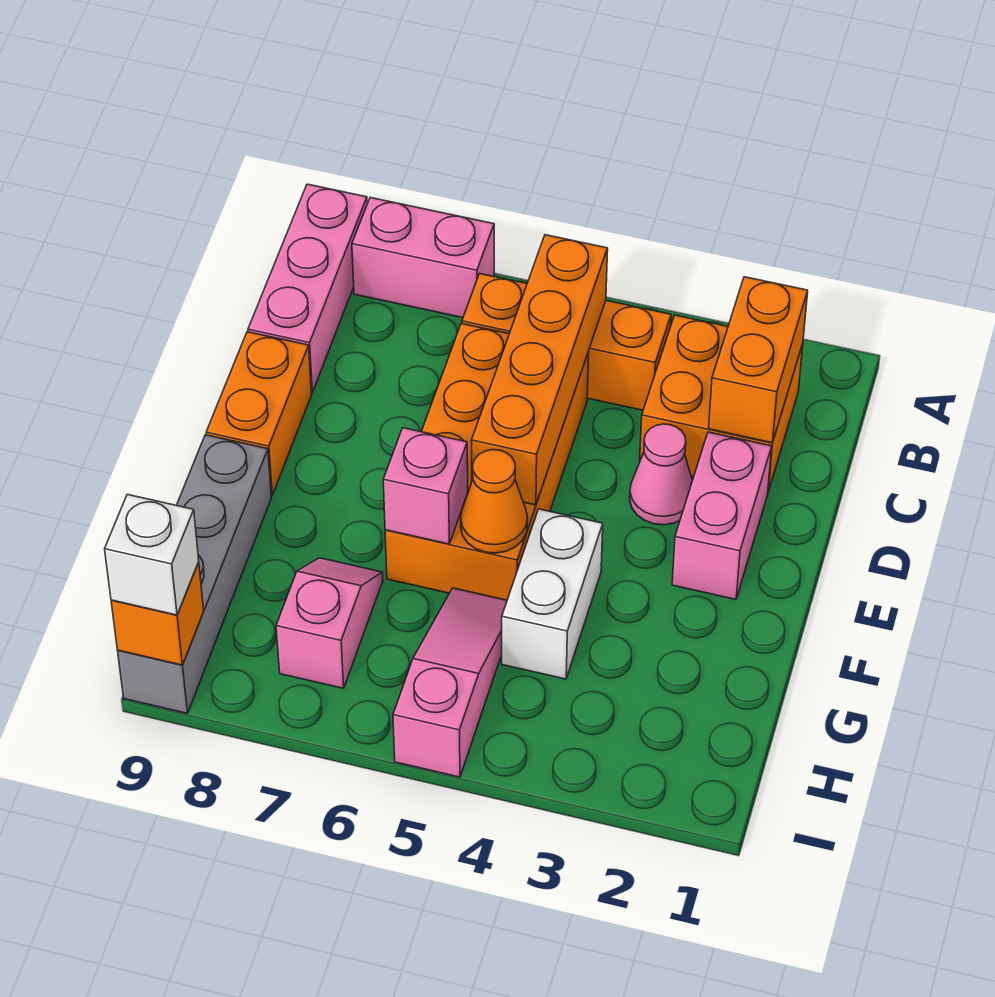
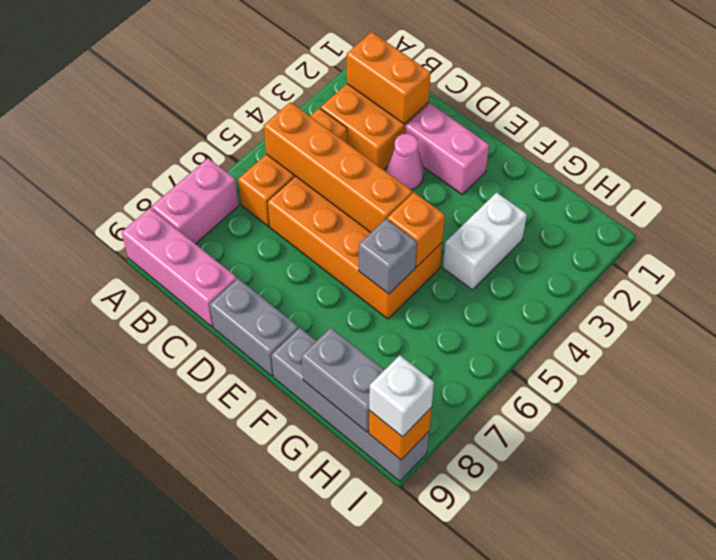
orange 1x2 brick [206,332,312,495] -> grey 1x2 brick [210,278,298,376]
white 1x2 brick [502,509,603,679] -> white 1x2 brick turned to [443,192,527,290]
orange 1x1 cone [461,450,528,553] -> orange 1x1 brick [387,192,445,267]
pink 1x1 brick [383,428,468,544] -> grey 1x1 brick [359,219,417,294]
pink 1x3 slope [393,588,507,777] -> none
pink 1x2 slope [276,558,383,688] -> none
none -> grey 1x2 brick [301,327,384,432]

